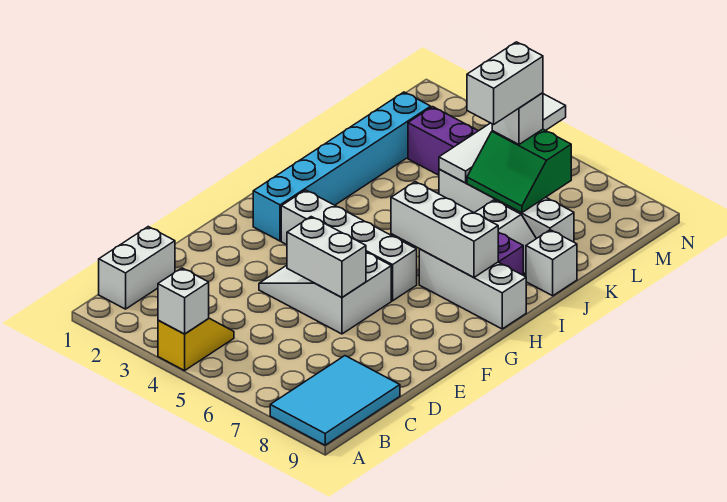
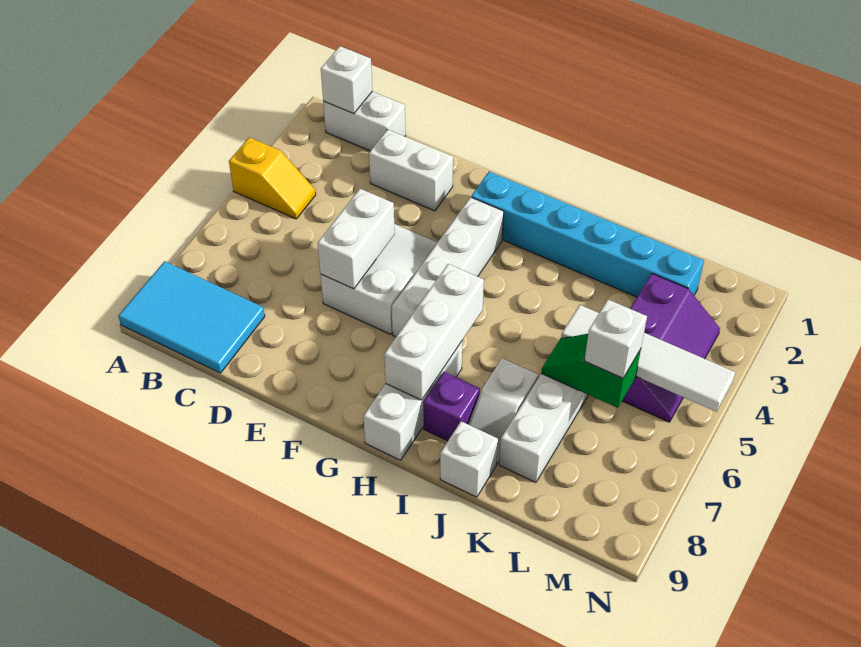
white 1x1 brick [158,268,209,334] -> white 1x1 brick moved to [321,46,372,114]
green 2x2 slope [467,129,571,213] -> green 1x2 slope [541,334,641,408]
white 1x2 brick [467,42,543,124] -> white 1x2 brick moved to [369,129,453,211]

